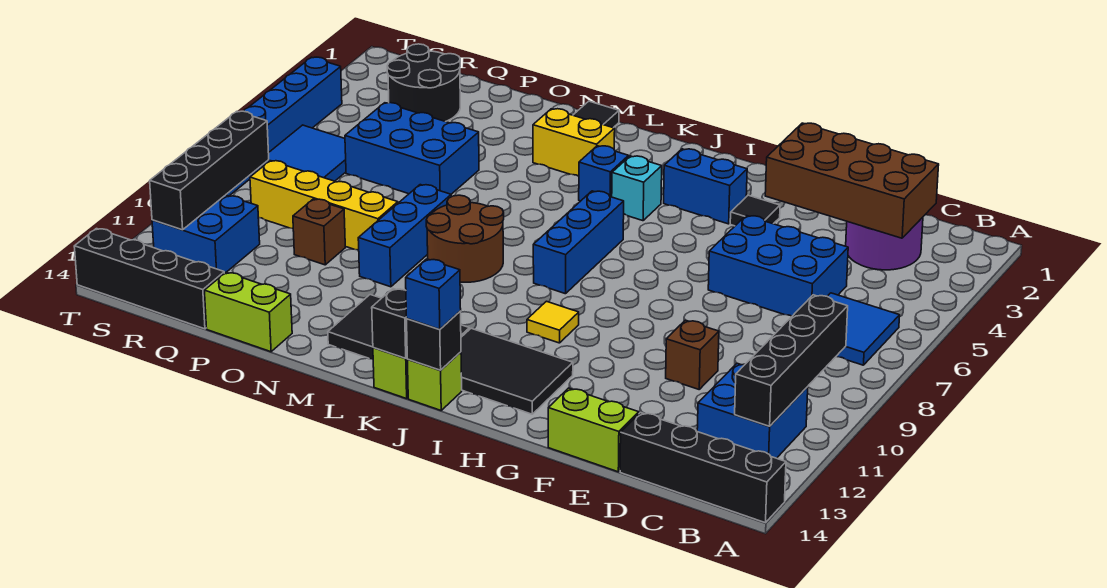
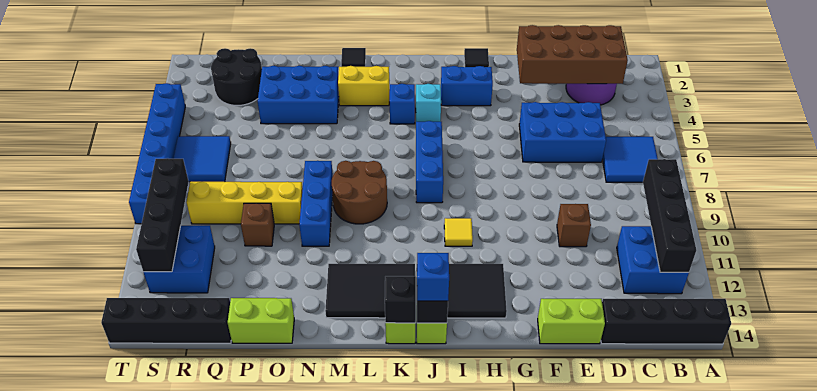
black 1x1 tile [730,195,780,226] -> black 1x1 tile moved to [464,48,489,67]
blue 2x3 brick [345,103,479,194] -> blue 2x3 brick moved to [258,66,339,124]

